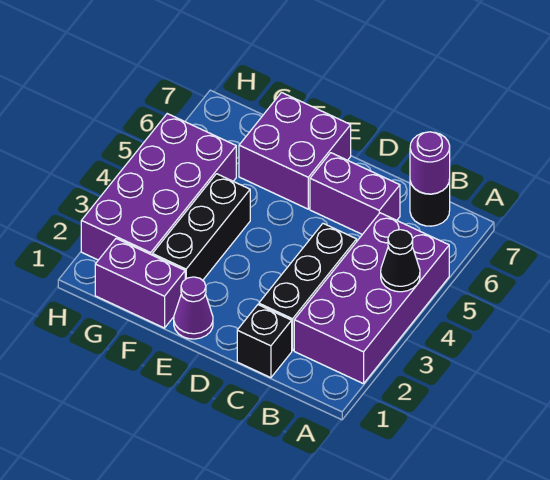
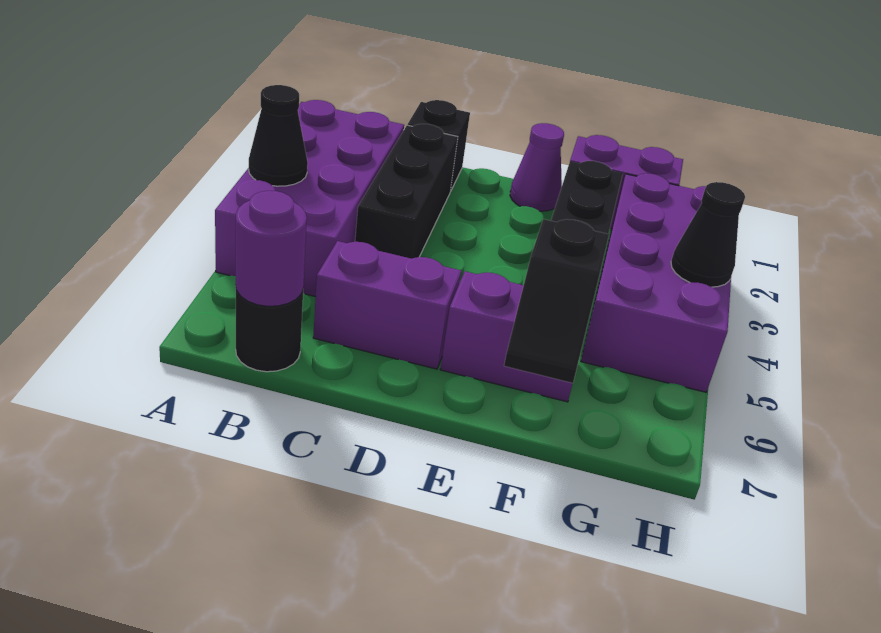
purple 2x2 brick [239,93,351,209] -> purple 1x2 brick [440,271,573,402]
none -> black 1x2 slope [504,219,609,383]
none -> black 1x1 cone [671,182,745,287]

